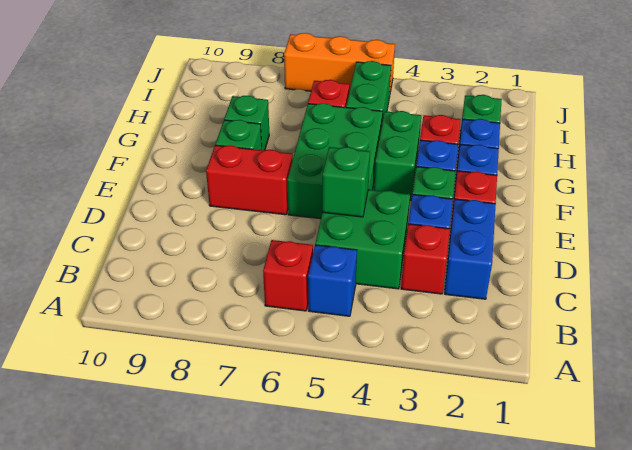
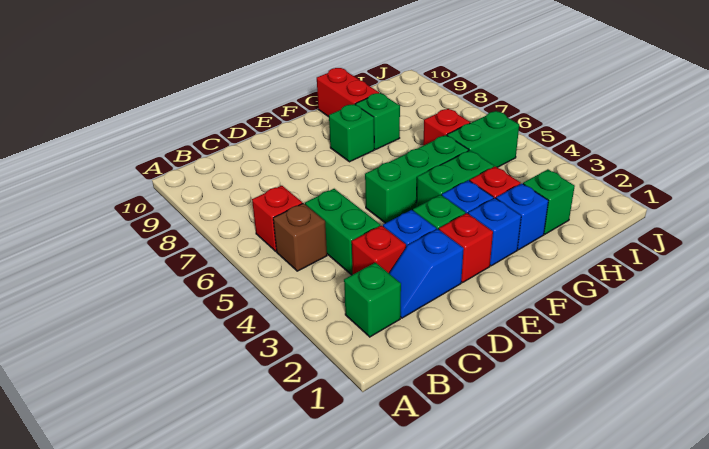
blue 1x1 brick [308,245,357,316] -> brown 1x1 brick [273,203,327,271]
blue 1x2 brick [444,199,496,299] -> blue 1x2 slope [389,229,464,318]
green 2x2 brick [315,190,410,289] -> green 1x2 brick [305,189,380,275]
green 1x1 brick [322,147,370,217] -> green 1x1 brick moved to [344,262,401,337]
green 2x3 brick [288,103,383,219] -> green 1x3 brick [365,135,469,223]
red 1x2 brick [206,145,293,215] -> red 1x2 brick moved to [317,68,379,117]
orange 1x3 brick [284,33,395,97] -> none

